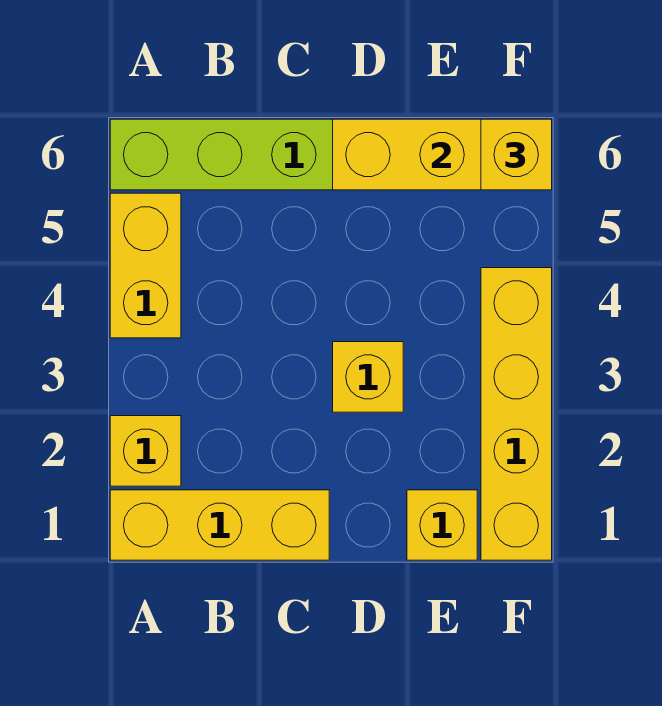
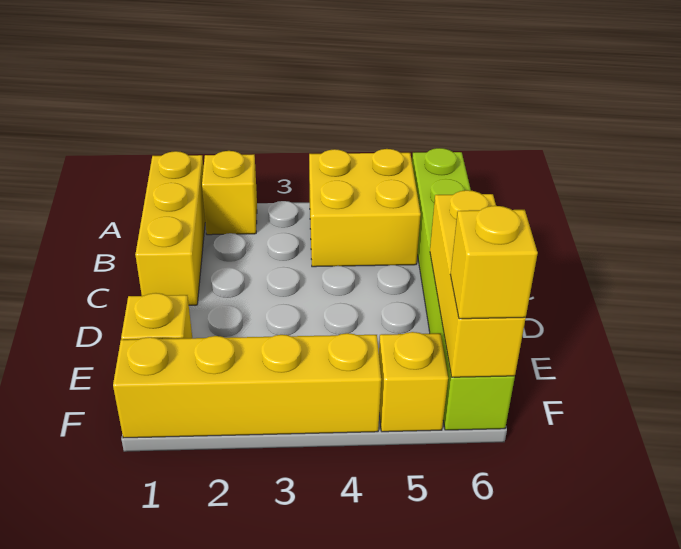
yellow 1x2 brick [110,193,181,338] -> yellow 2x2 brick [309,149,421,267]
yellow 1x1 brick [333,342,403,412] -> yellow 1x1 brick moved to [379,332,448,432]

